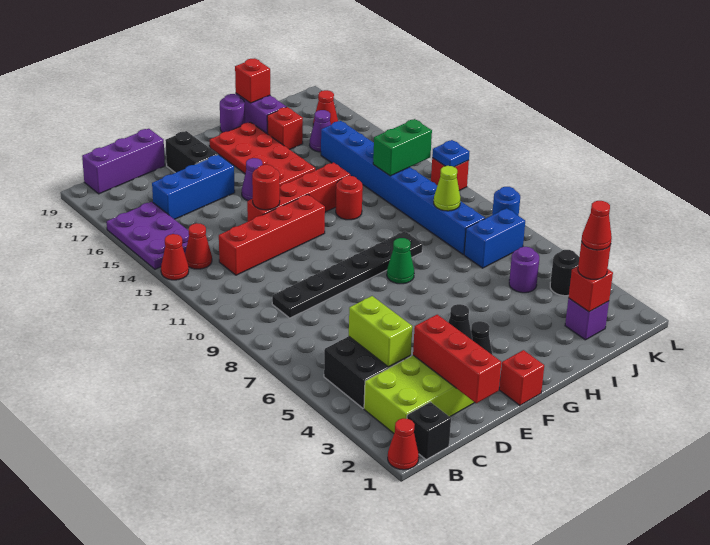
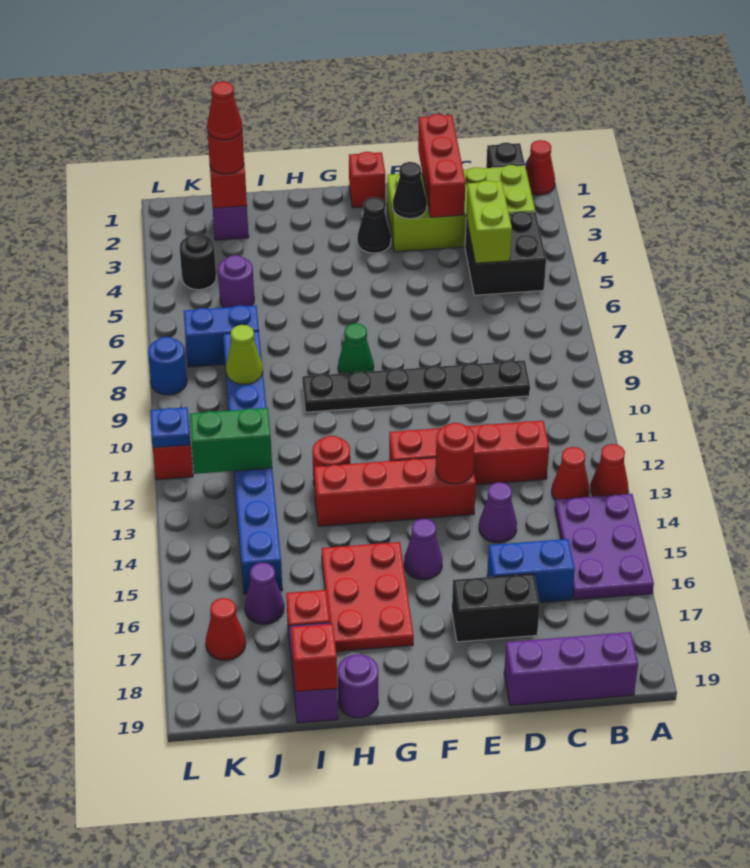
blue 1x3 brick [152,155,235,219] -> blue 1x2 brick [487,539,575,603]
none -> purple 1x1 cone [479,482,517,543]
black 1x2 brick [165,131,218,173] -> black 1x2 brick turned to [452,574,540,642]
red 2x4 plate [210,122,315,186] -> red 2x3 plate [322,542,414,652]

